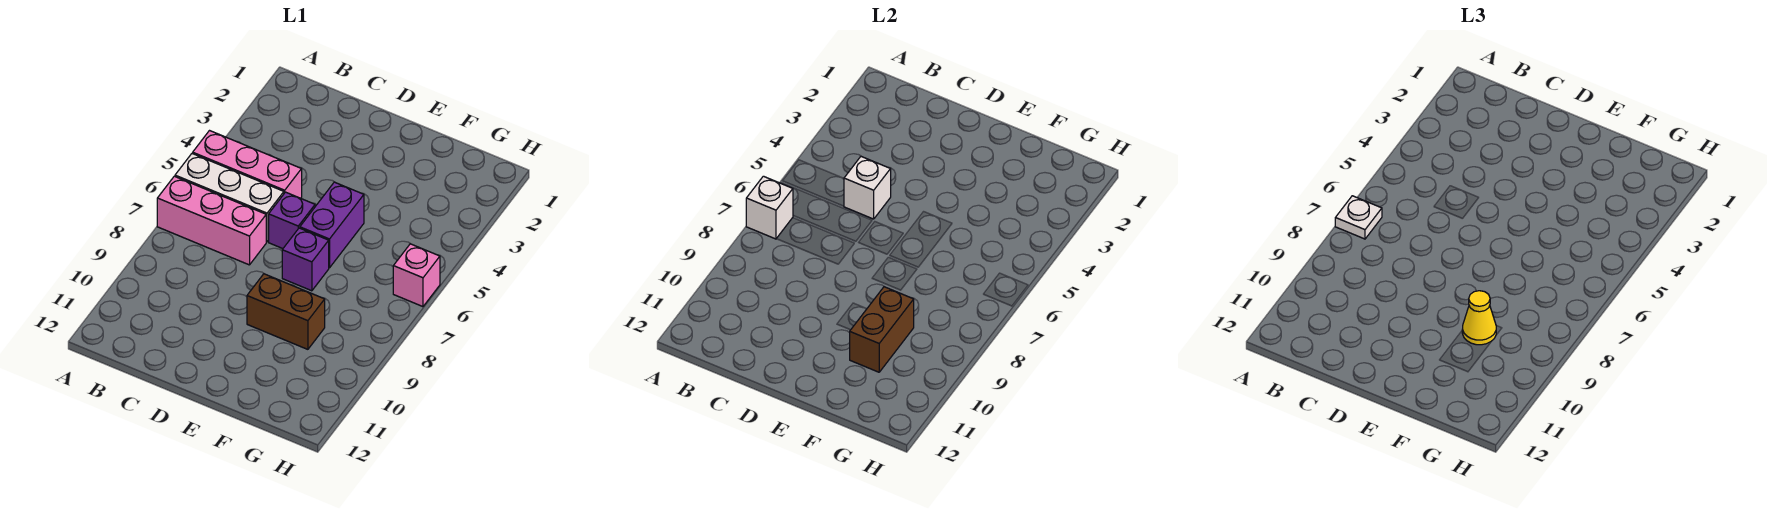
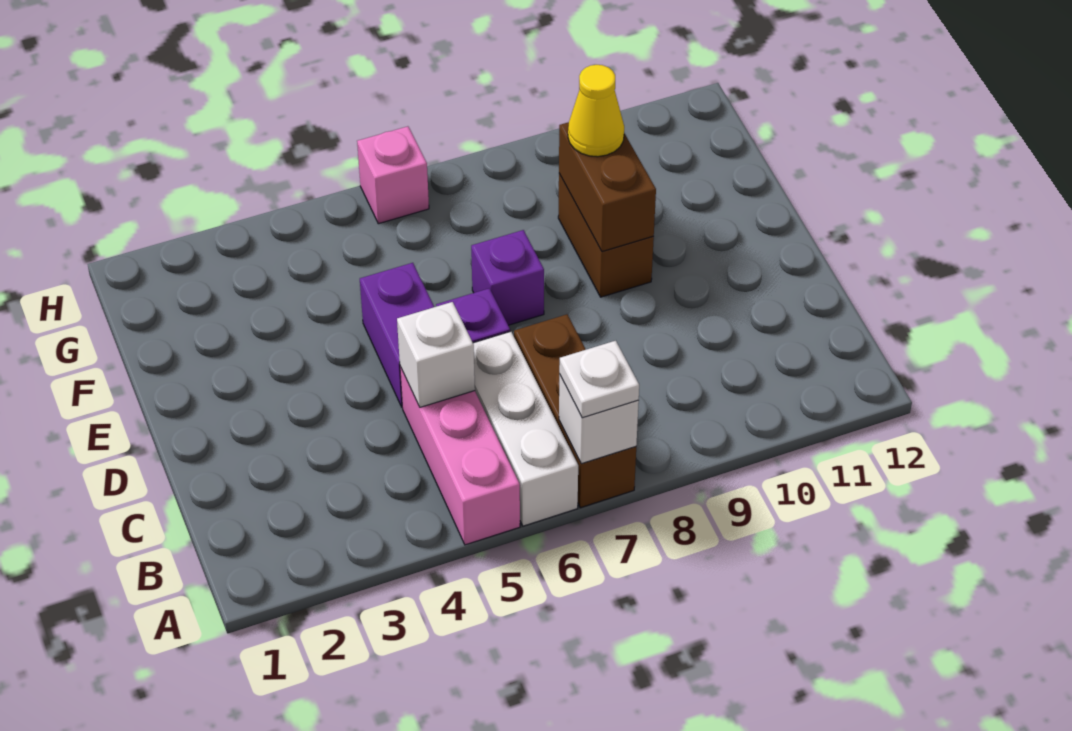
pink 1x3 brick [157,176,266,265] -> brown 1x3 brick [514,314,636,508]
purple 1x2 brick [300,182,364,268] -> purple 1x2 brick turned to [360,263,434,407]
brown 1x2 brick [850,287,914,372] -> brown 1x2 brick turned to [559,122,656,252]

